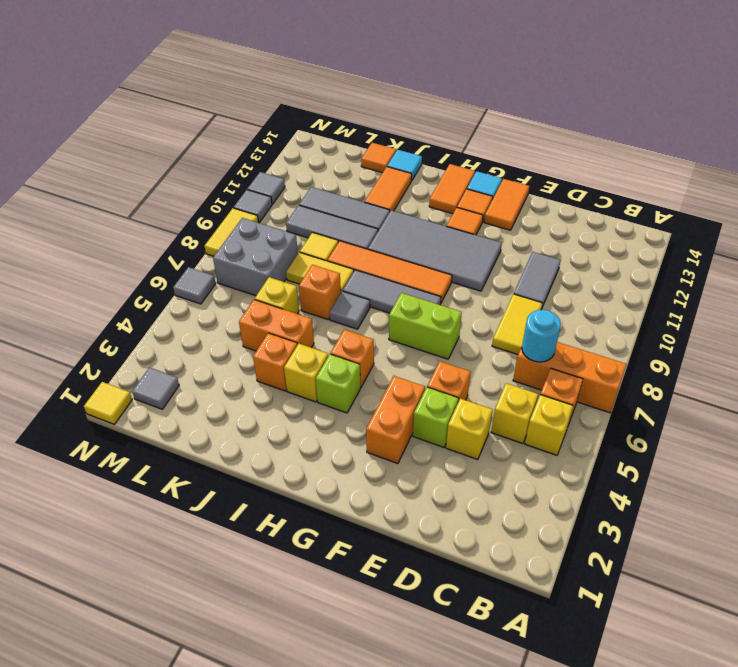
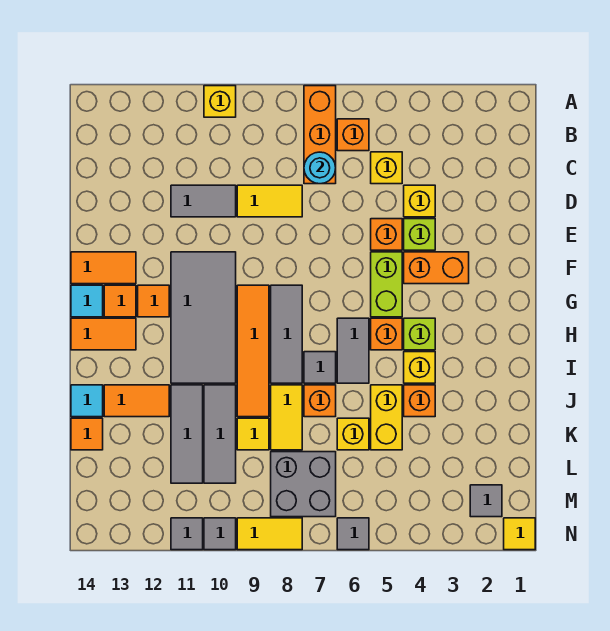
yellow 1x1 brick [525,395,573,455] -> yellow 1x1 brick moved to [204,86,236,117]
lime 1x2 brick [389,293,462,359] -> lime 1x2 brick moved to [371,252,402,317]
none -> grey 1x2 tile [337,318,369,383]
orange 1x2 brick [239,300,314,351] -> yellow 1x2 brick [371,385,402,450]

